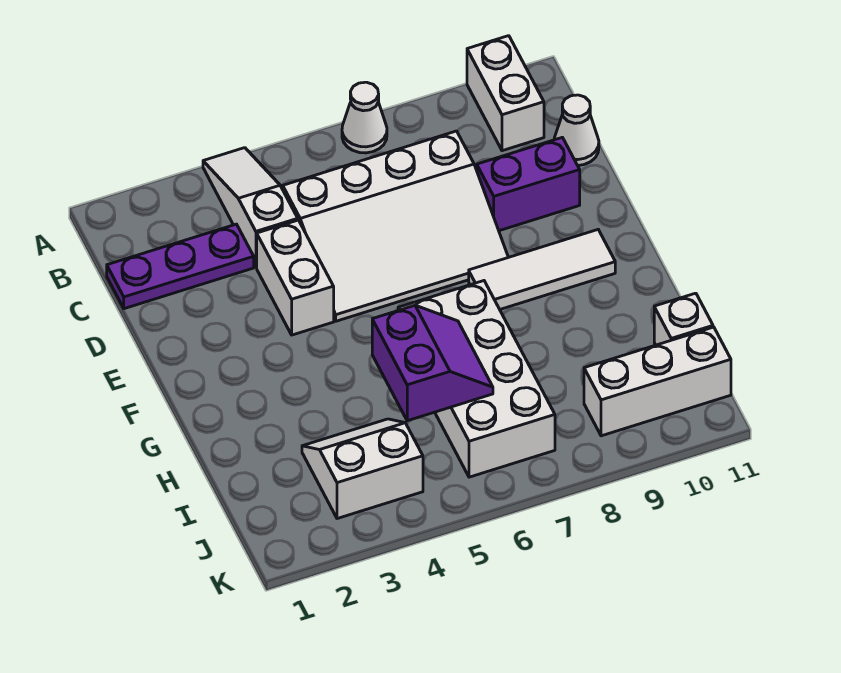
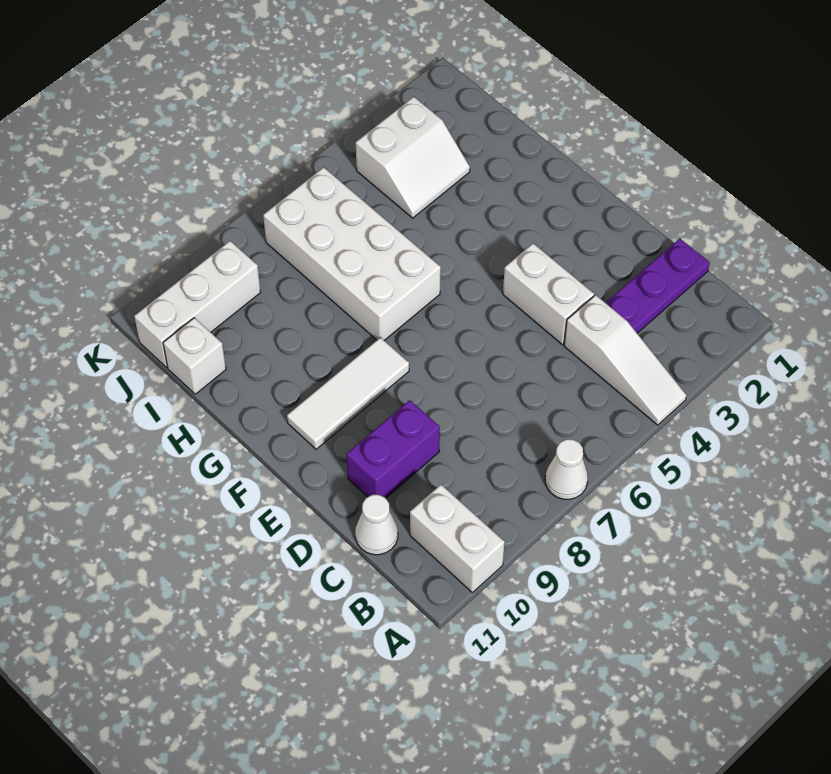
white 3x4 slope [283,131,508,321] -> none
purple 2x2 slope [372,305,493,421] -> none

